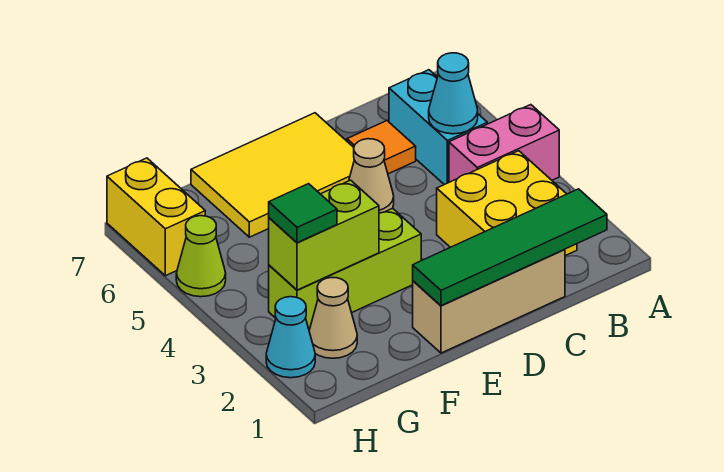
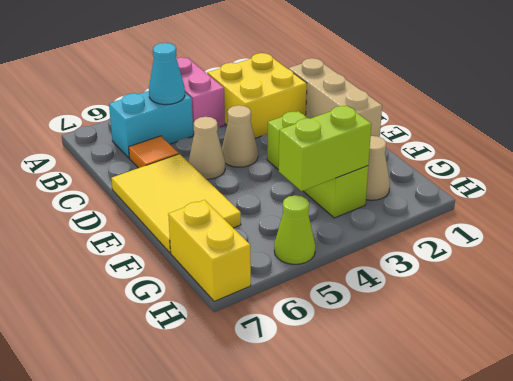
green 1x4 tile [413,189,607,306] -> none
none -> tan 1x1 cone [222,105,258,167]
lime 1x2 brick [269,180,379,290] -> lime 1x2 brick turned to [279,106,371,191]
green 1x1 tile [269,184,337,243] -> none
cyan 1x1 cone [266,297,315,378] -> none
yellow 1x2 brick [107,158,205,276] -> yellow 1x2 brick turned to [168,200,251,301]

